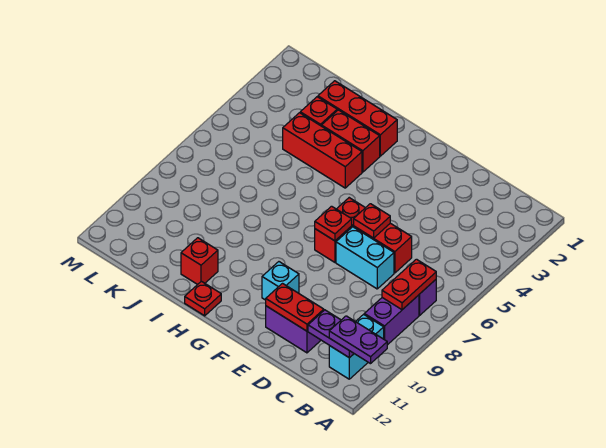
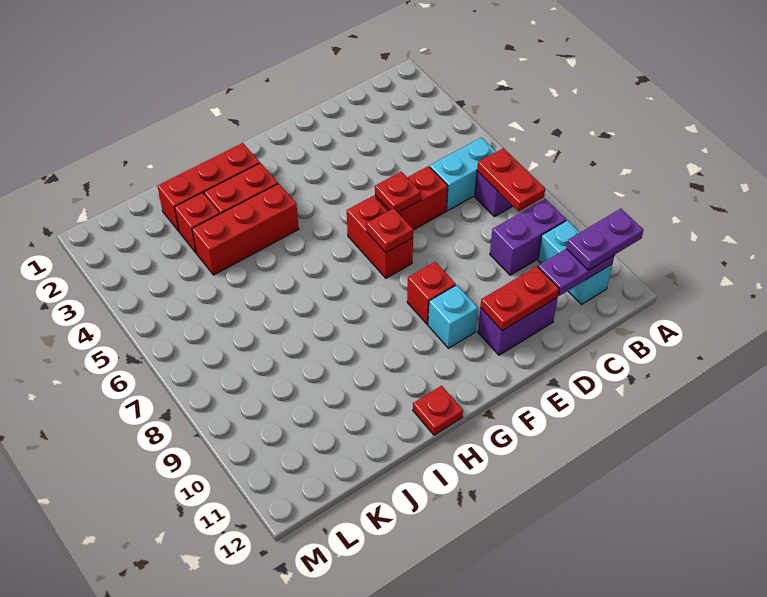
purple 1x2 brick [364,295,419,345] -> purple 1x2 brick turned to [490,199,566,275]
cyan 1x2 brick [336,227,394,289] -> cyan 1x2 brick moved to [430,137,496,211]
red 1x1 brick [181,238,218,285] -> red 1x1 brick moved to [407,262,456,324]

